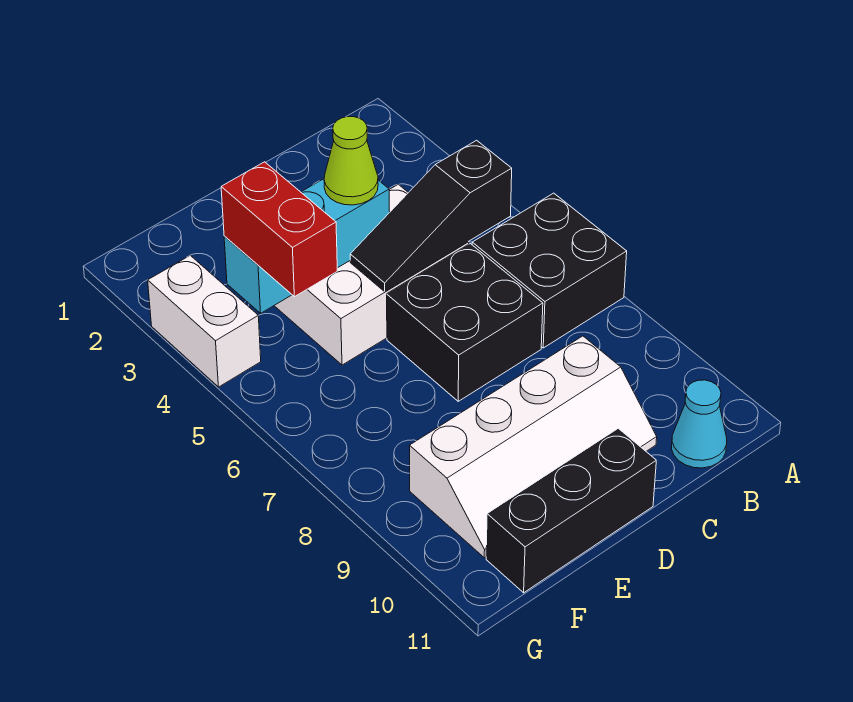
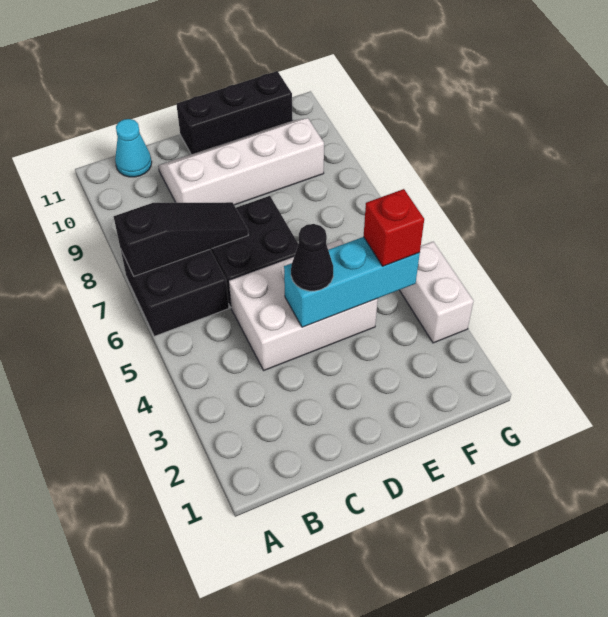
black 1x3 slope [350,140,512,292] -> black 1x3 slope moved to [114,202,248,276]
lime 1x1 cone [324,117,378,205] -> black 1x1 cone [291,224,333,291]
red 1x2 brick [221,162,337,297] -> red 1x1 brick [364,189,424,266]

